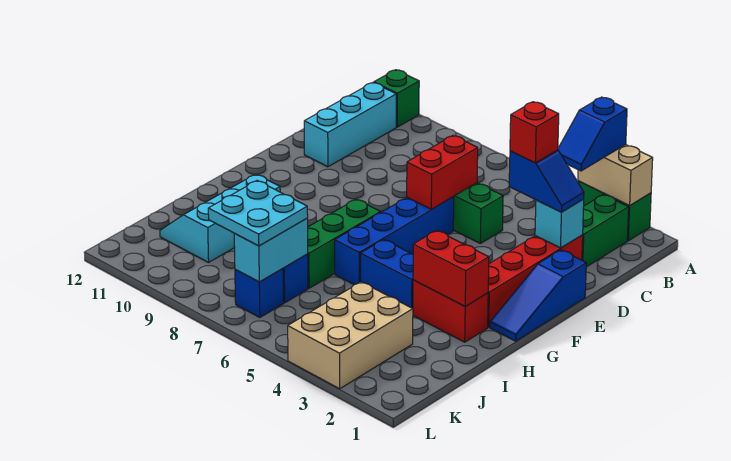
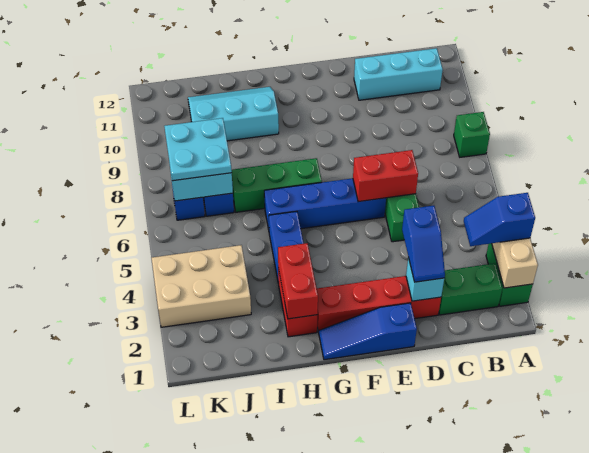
green 1x1 brick [374,70,419,127] -> green 1x1 brick moved to [454,112,490,157]
red 1x1 brick [510,102,559,163] -> none

